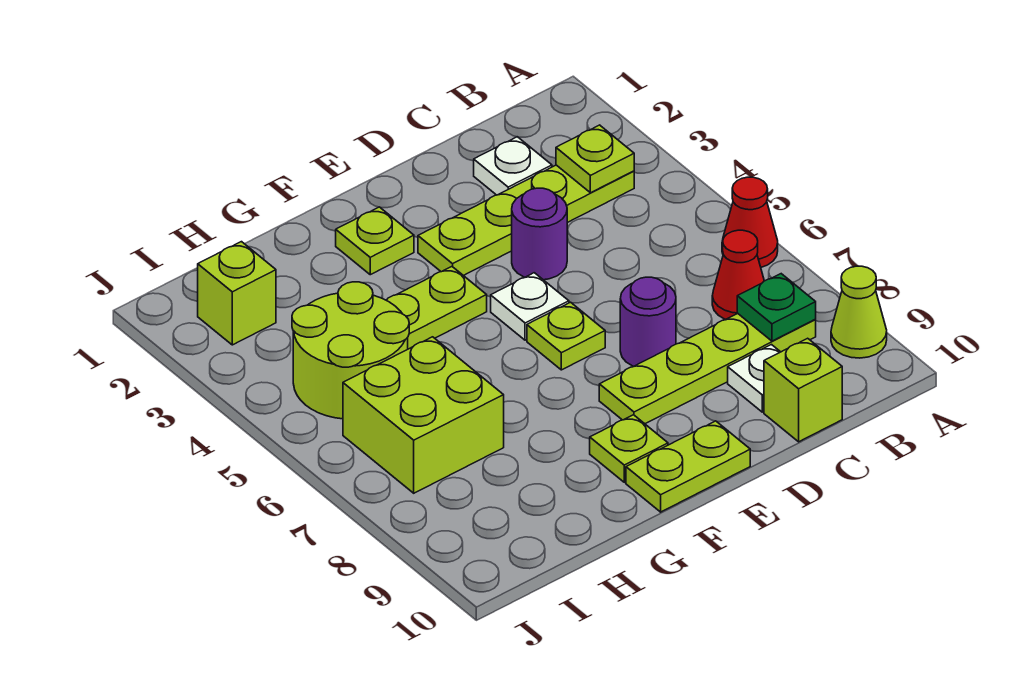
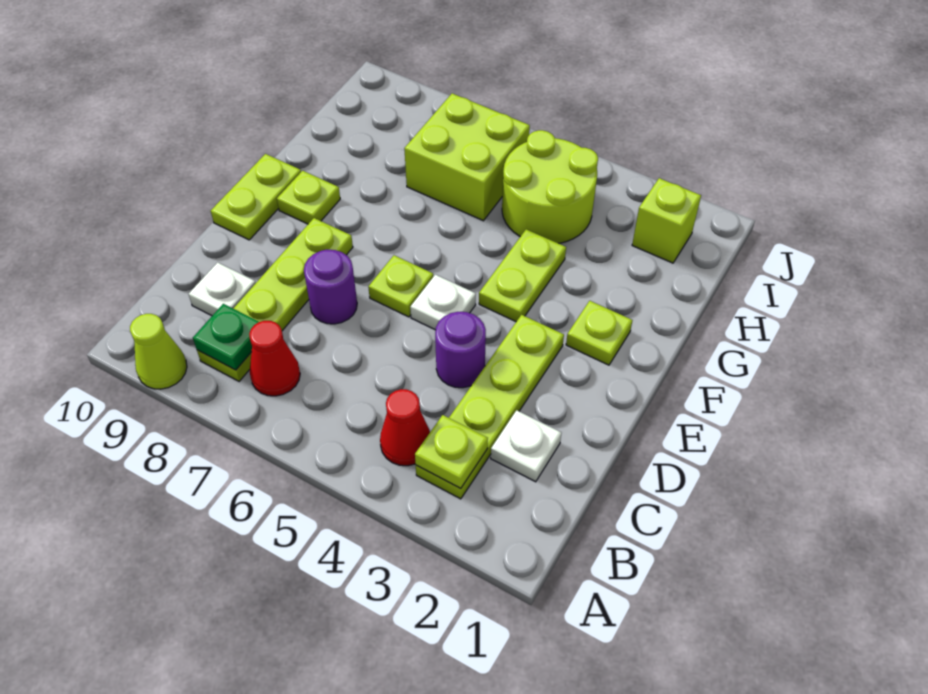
red 1x1 cone [722,177,778,267] -> red 1x1 cone moved to [380,389,430,466]
lime 1x1 brick [764,338,842,442] -> none

